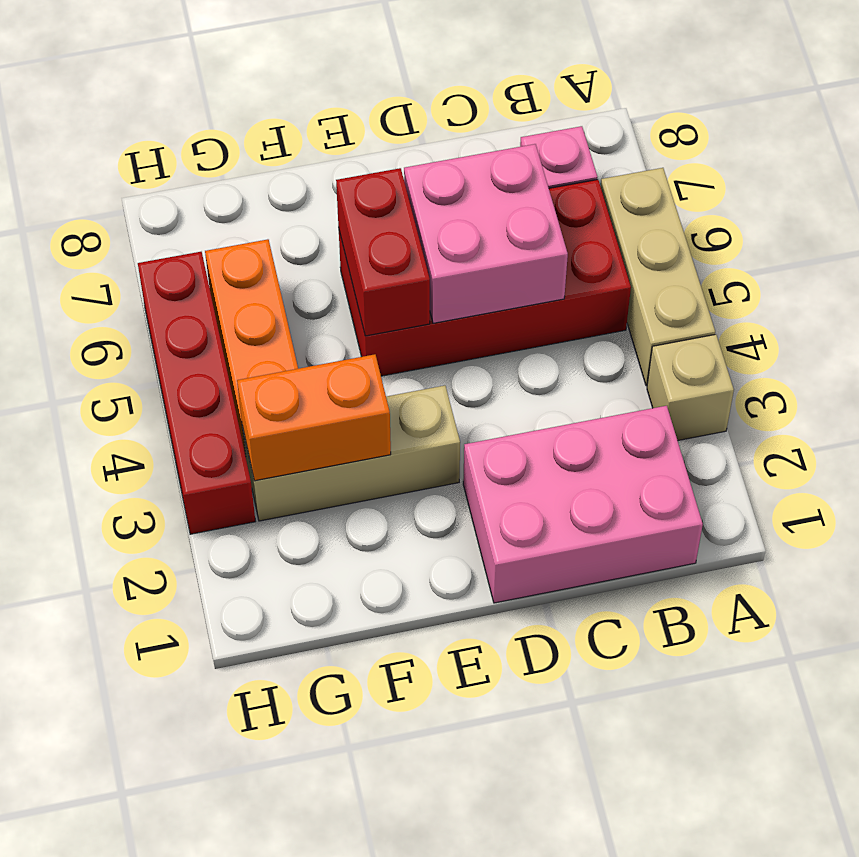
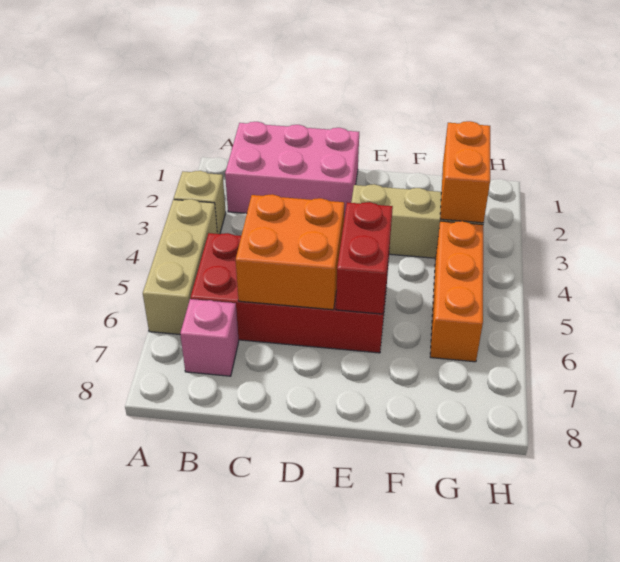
pink 2x2 brick [404,144,568,323] -> orange 2x2 brick [236,194,344,310]
orange 1x2 brick [237,354,391,481] -> orange 1x2 brick turned to [440,121,490,223]
red 1x4 brick [138,252,255,534] -> none

